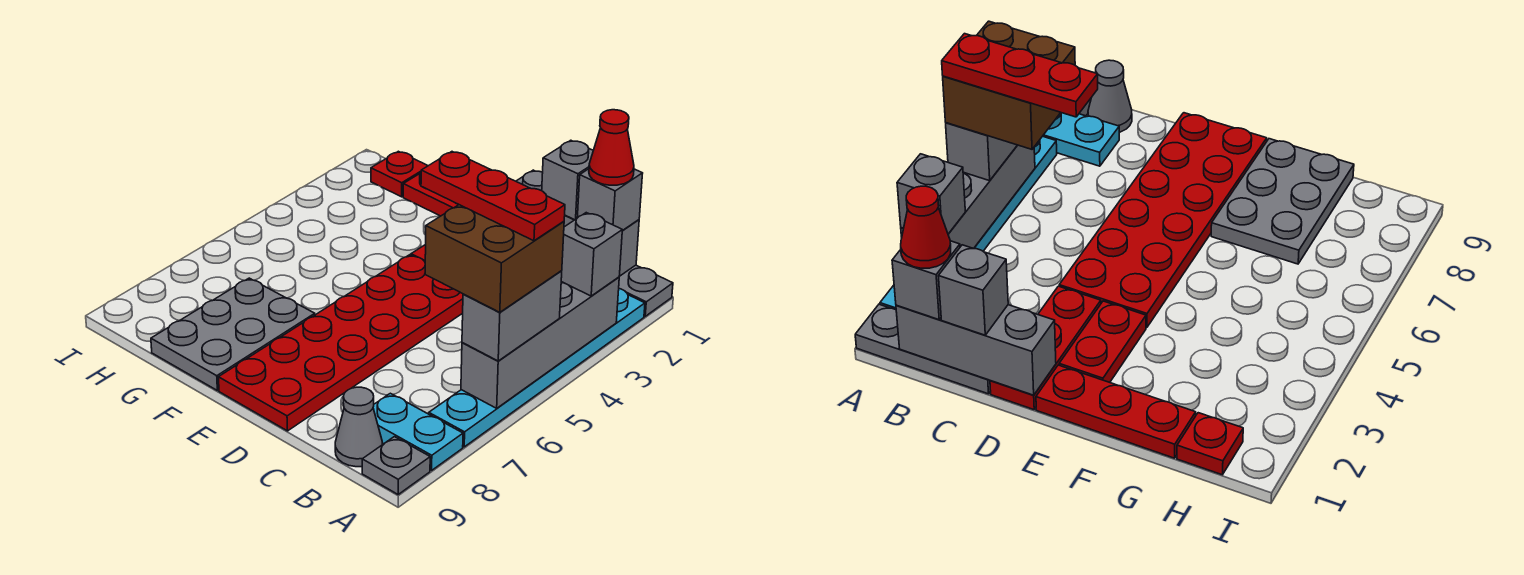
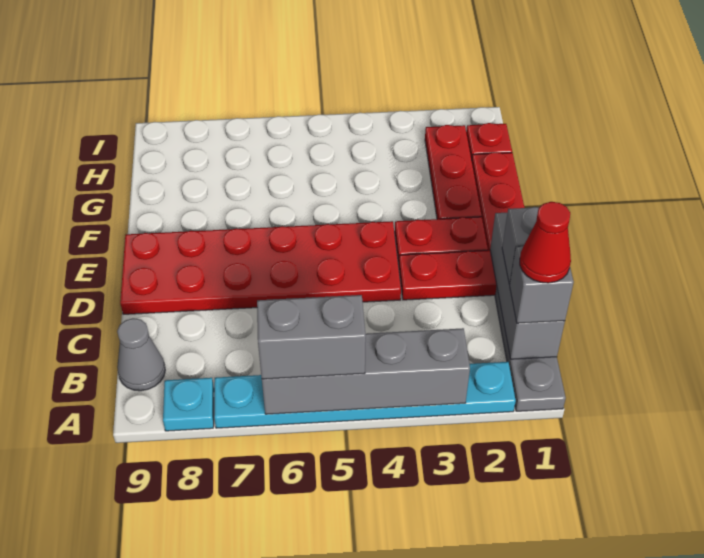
grey 1x1 brick [561,213,622,296] -> none
brown 2x2 brick [425,205,564,312] -> none
red 1x3 plate [421,152,565,241] -> red 1x3 plate moved to [425,125,482,219]
cyan 1x2 plate [373,393,463,470] -> cyan 1x1 plate [163,378,214,431]
grey 1x1 plate [362,437,430,494] -> none
grey 2x3 plate [151,278,315,391] -> none

